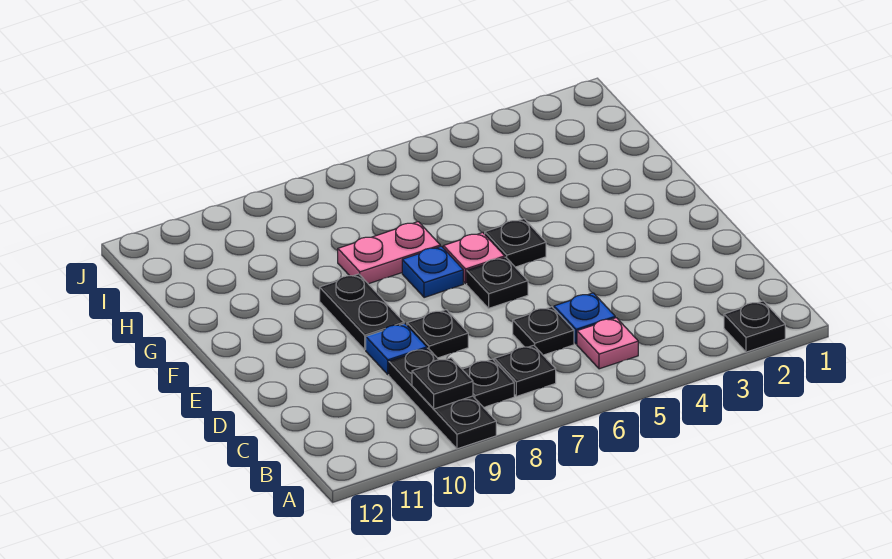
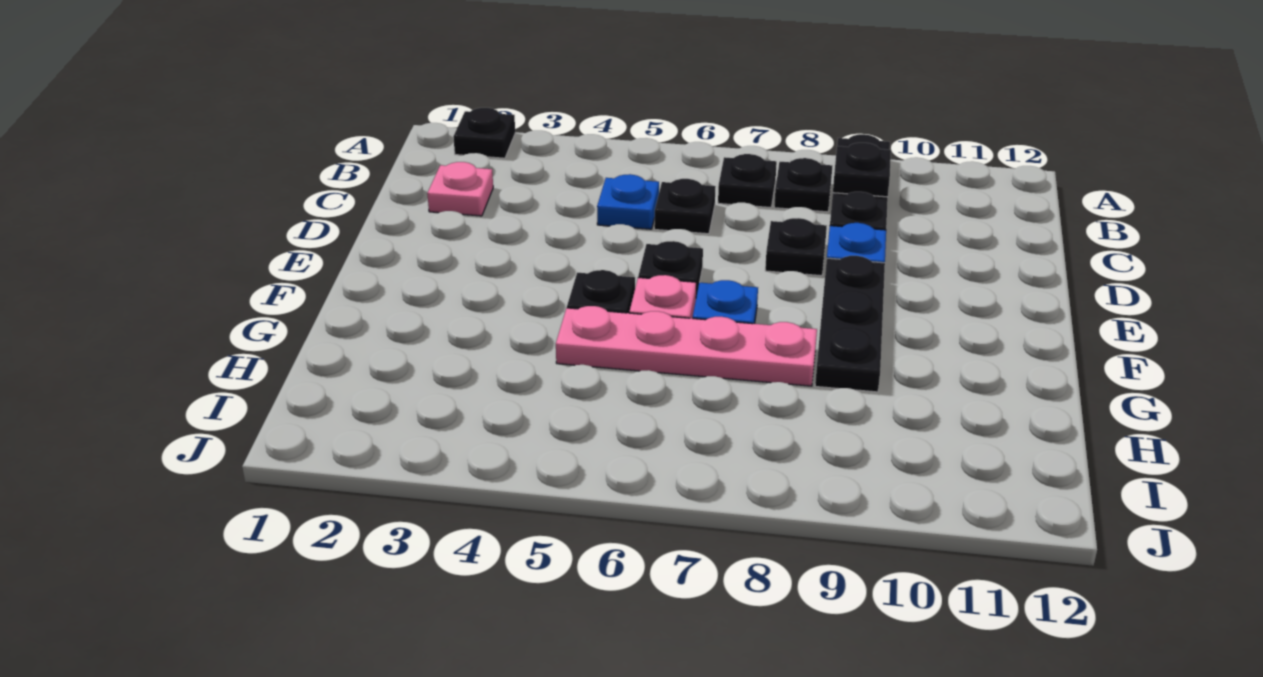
pink 1x1 plate [577,318,638,369] -> pink 1x1 plate moved to [427,162,493,216]
black 1x2 plate [320,274,404,350] -> black 1x3 plate [815,256,885,392]
pink 1x2 plate [338,222,440,284] -> pink 1x4 plate [556,306,817,386]

